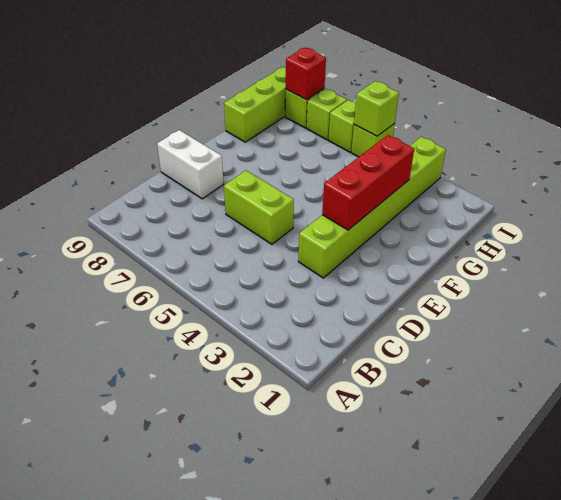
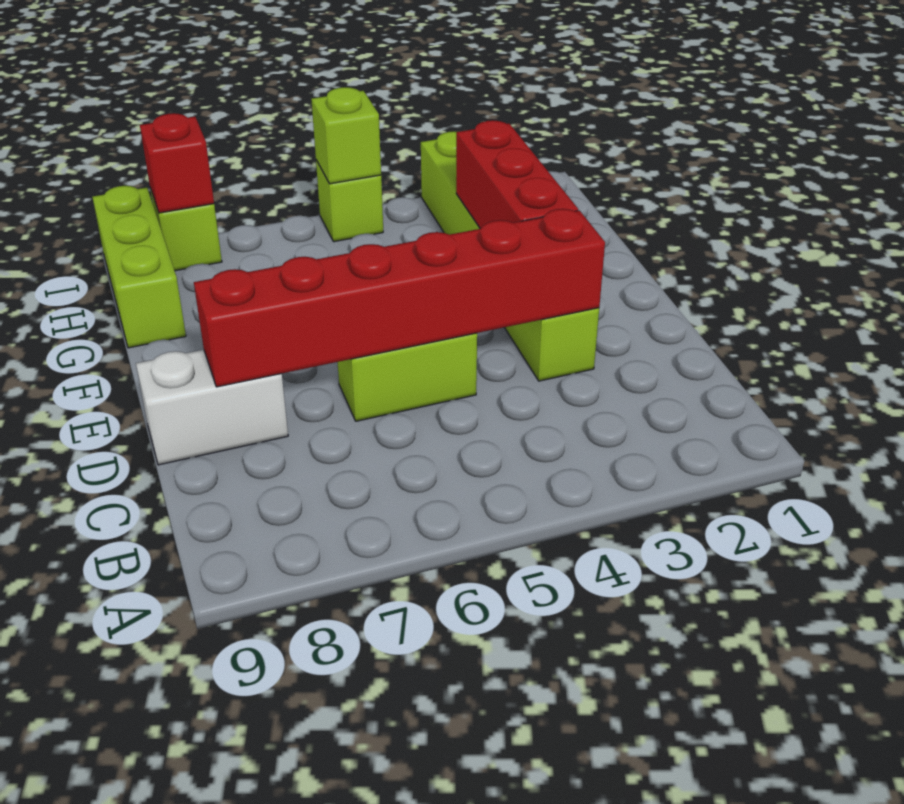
none -> red 1x6 brick [194,209,605,387]
lime 1x1 brick [329,100,356,152] -> none
lime 1x1 brick [307,89,347,140] -> none

